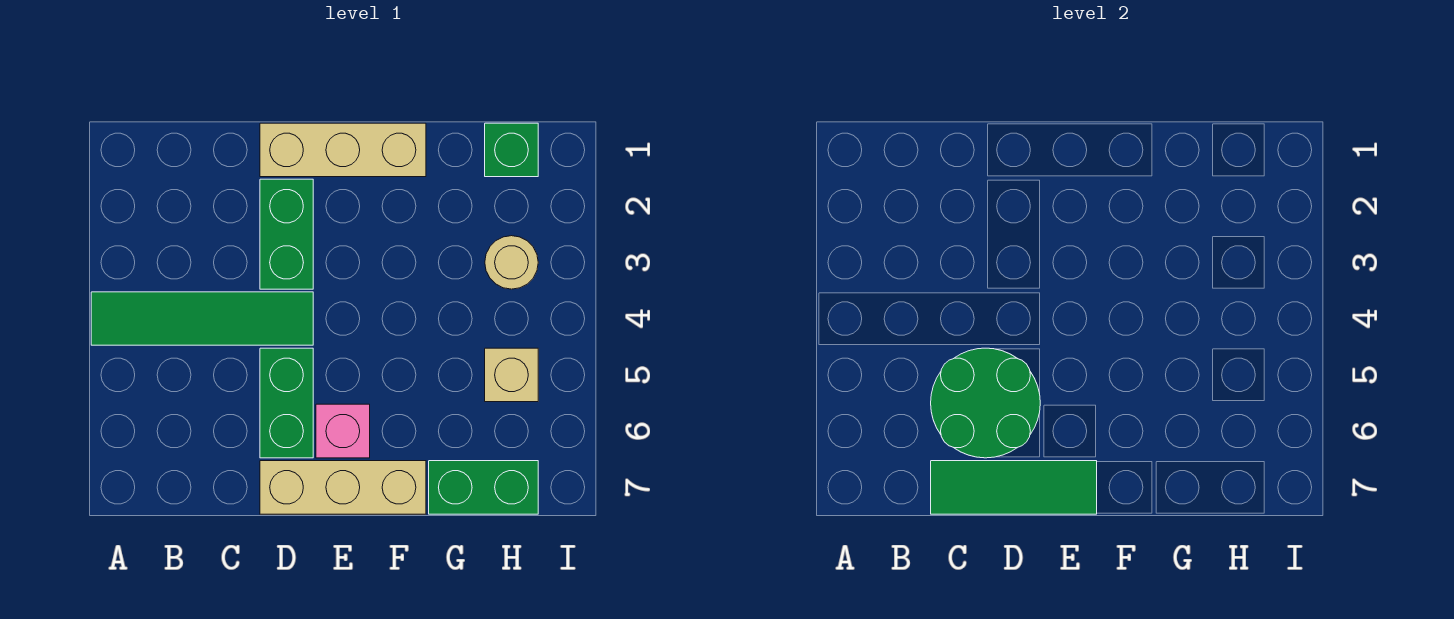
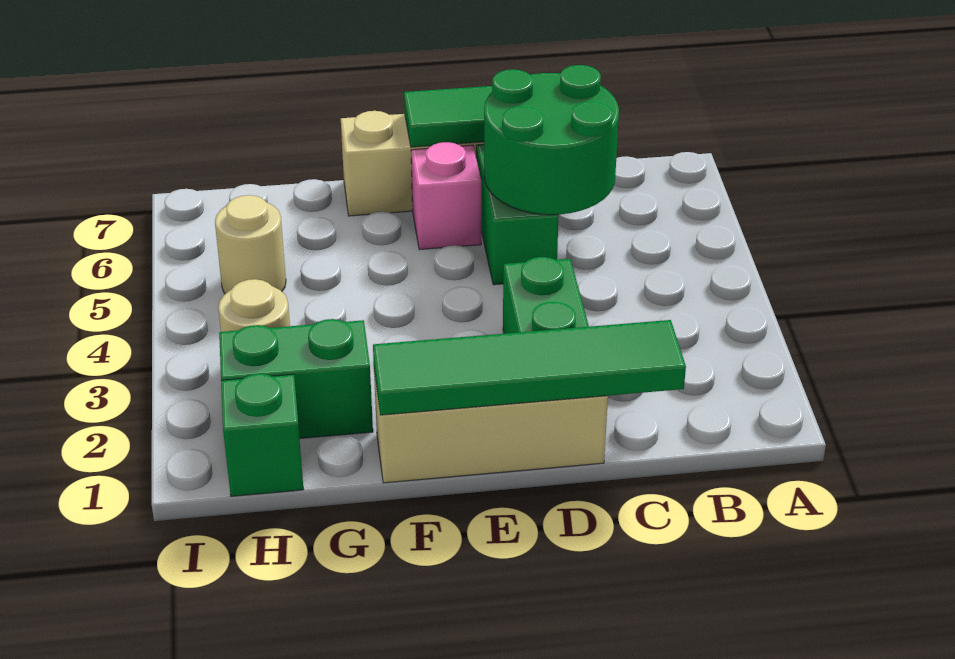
green 1x4 tile [91,292,313,345] -> green 1x4 tile moved to [373,320,686,415]
green 1x2 brick [429,461,538,514] -> green 1x2 brick moved to [219,319,373,439]
tan 1x1 brick [485,348,538,402] -> tan 1x1 round brick [215,195,286,294]

